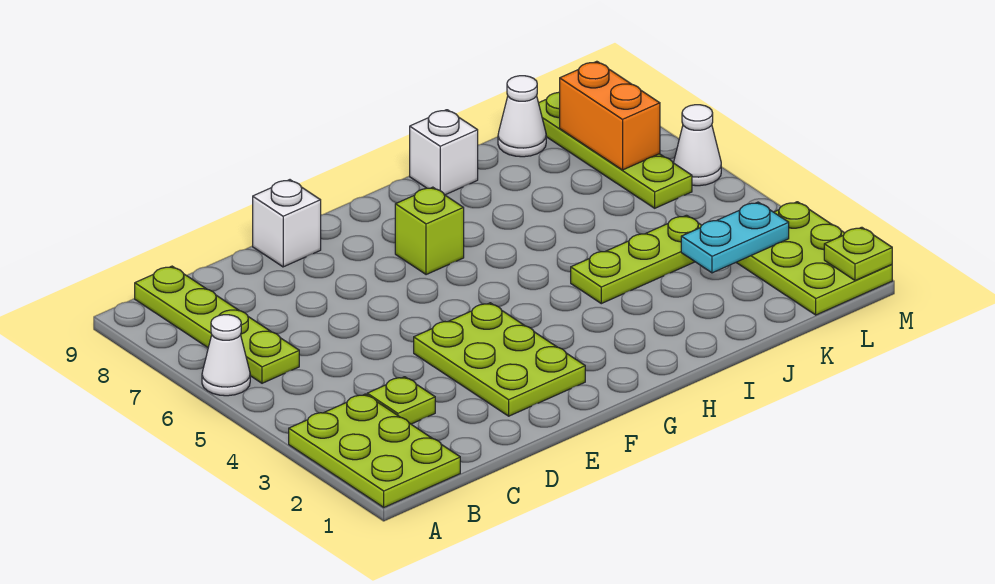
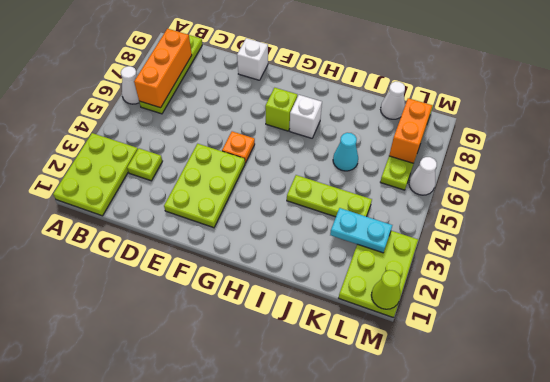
none -> orange 1x3 brick [134,29,192,108]
none -> orange 1x1 plate [222,131,255,163]
white 1x1 brick [410,110,478,195] -> white 1x1 brick moved to [290,95,322,138]
none -> cyan 1x1 cone [333,133,358,171]
lime 1x1 plate [824,227,892,280] -> lime 1x1 cone [371,270,401,309]

